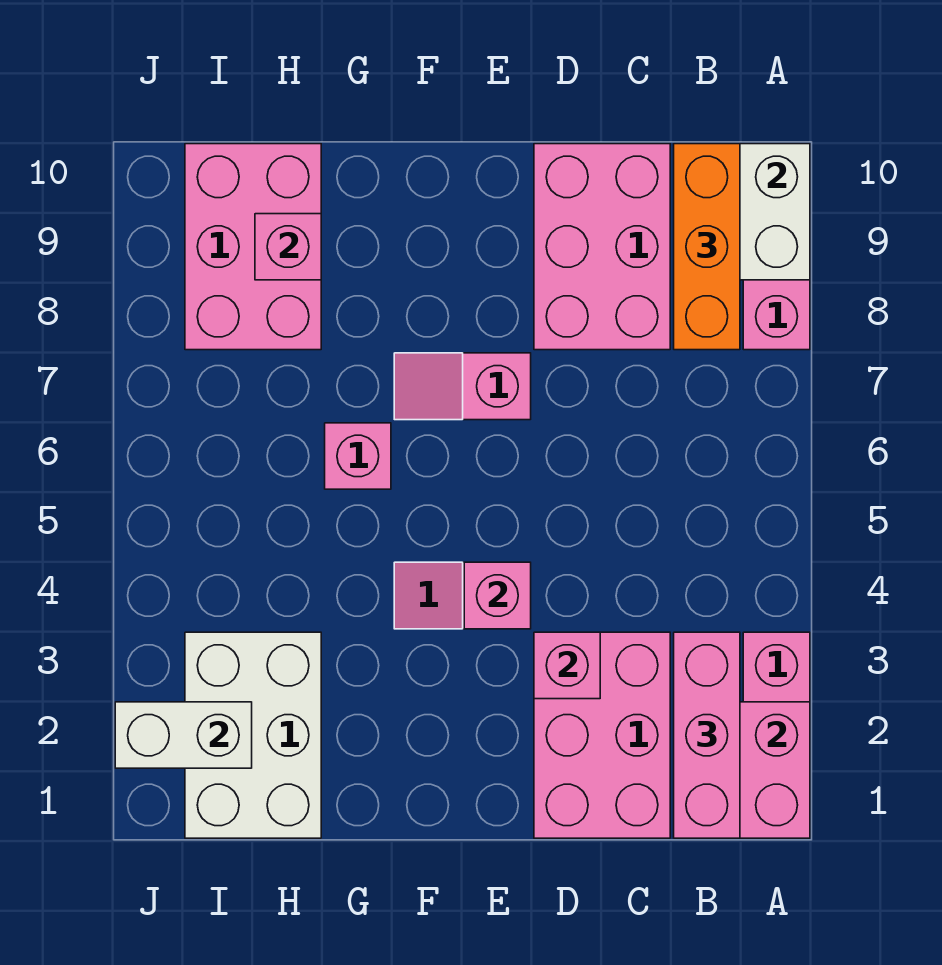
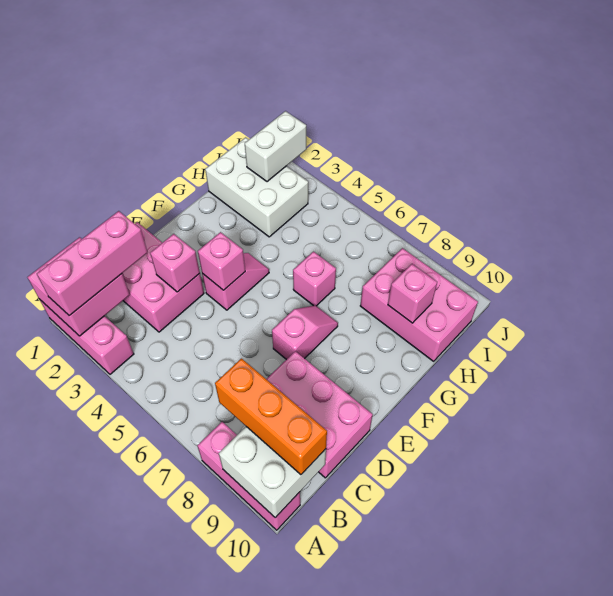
pink 1x3 brick [674,632,740,838] -> pink 1x3 brick turned to [37,211,148,316]

